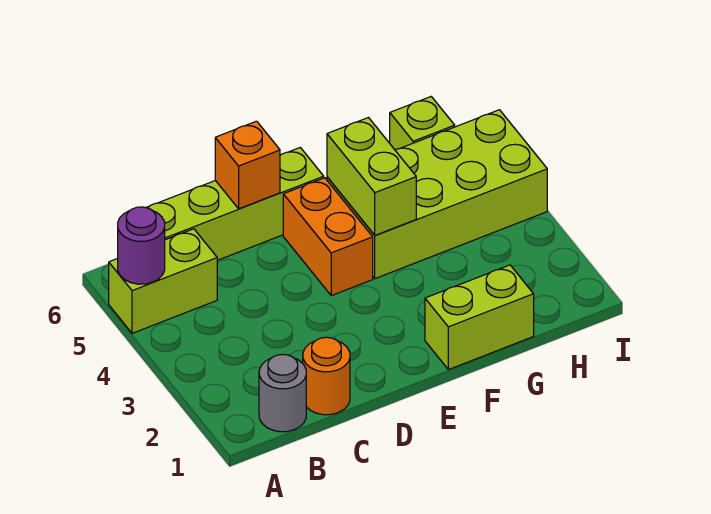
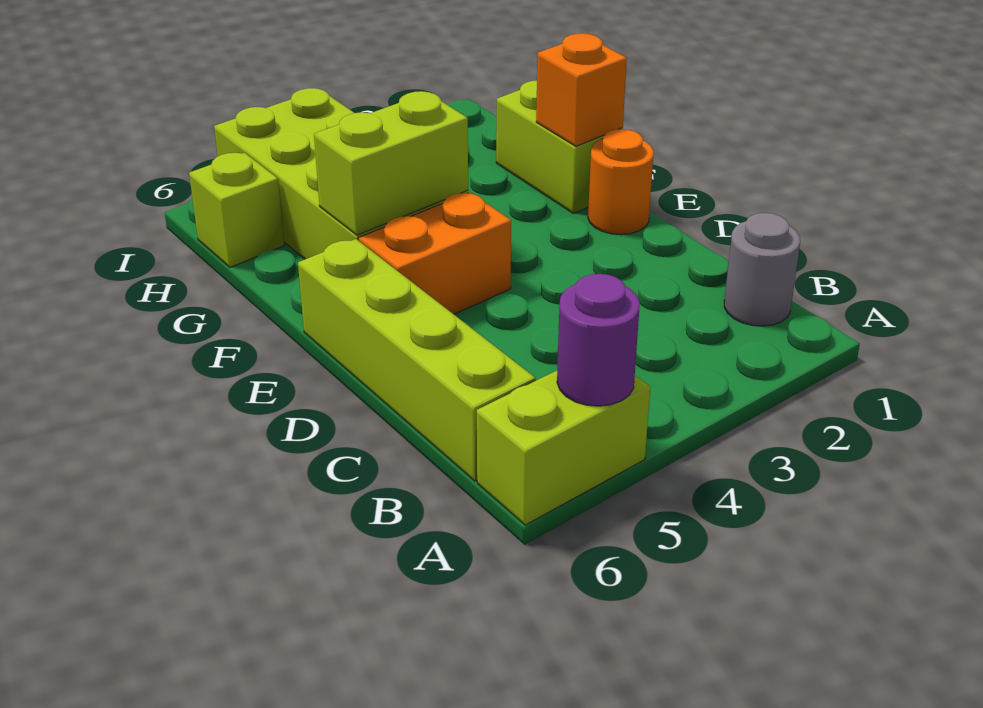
lime 1x2 brick [109,229,217,333] -> lime 1x2 brick turned to [477,371,650,525]
orange 1x1 round brick [303,337,350,415] -> orange 1x1 round brick moved to [588,129,654,235]
orange 1x1 brick [215,121,280,209] -> orange 1x1 brick moved to [536,33,627,146]

